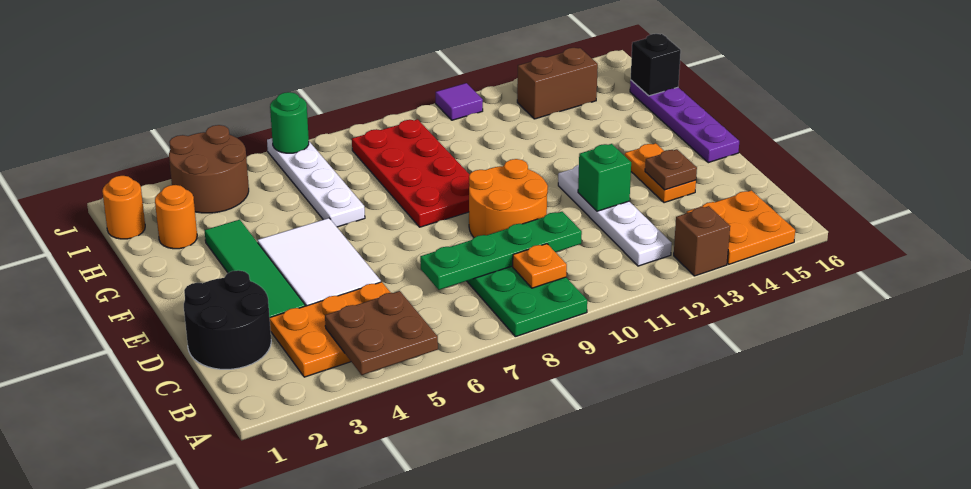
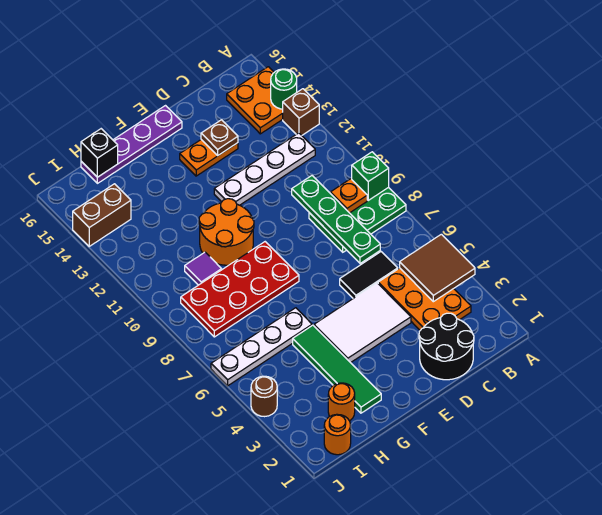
brown 2x2 plate [325,291,438,375] -> brown 2x2 tile [400,234,475,302]
none -> black 1x2 tile [340,252,398,298]
green 1x4 tile [205,220,305,317] -> green 1x4 tile turned to [293,325,381,413]
orange 2x2 round brick [469,159,548,238] -> orange 2x2 round brick moved to [199,199,254,265]
green 1x1 brick [578,144,631,211] -> green 1x1 brick moved to [352,152,389,200]
brown 2x2 round brick [169,125,249,213] -> brown 1x1 round brick [251,376,277,417]
brown 1x2 brick [517,48,598,119] -> brown 1x2 brick turned to [73,184,131,246]
green 1x1 round brick [270,92,309,153] -> green 1x1 round brick moved to [271,69,297,109]
purple 1x1 tile [436,83,483,120] -> purple 1x1 tile moved to [185,252,222,285]

